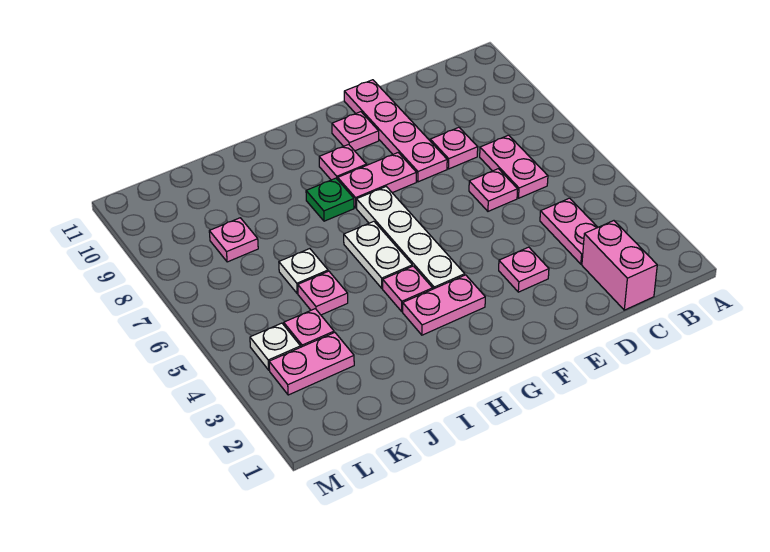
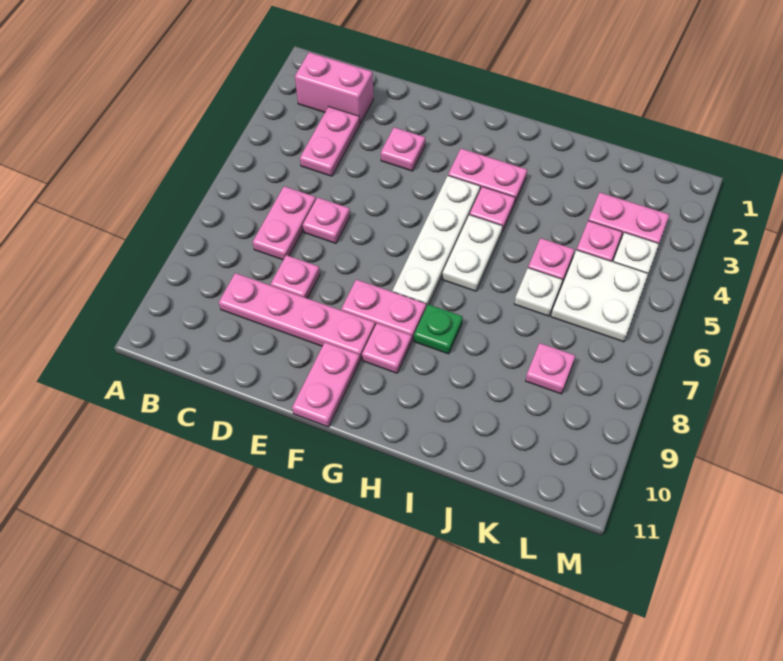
pink 1x2 brick [582,221,657,310] -> pink 1x2 brick turned to [295,52,373,124]
pink 1x4 plate [344,80,447,182] -> pink 1x4 plate turned to [219,273,375,360]
pink 1x1 plate [332,112,379,151] -> pink 1x2 plate [292,342,360,427]
none -> white 2x2 plate [551,250,648,342]

